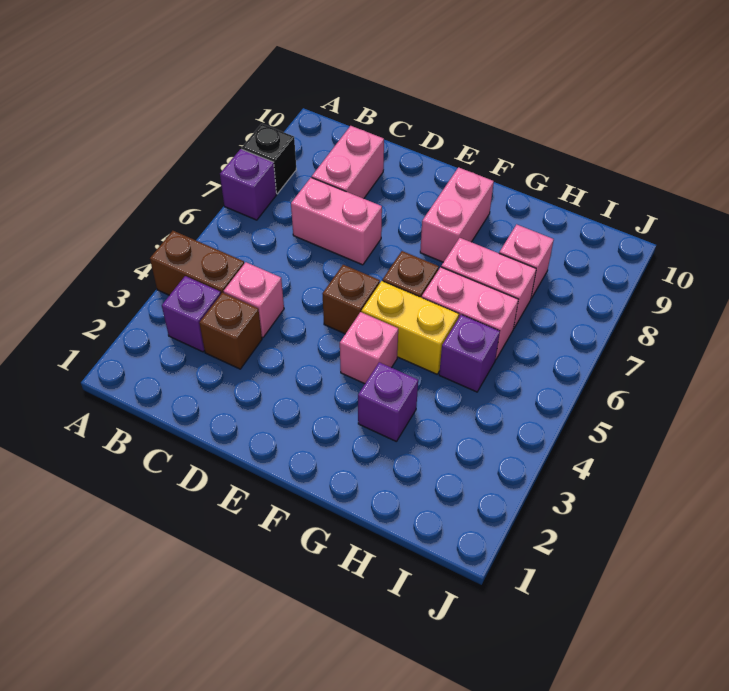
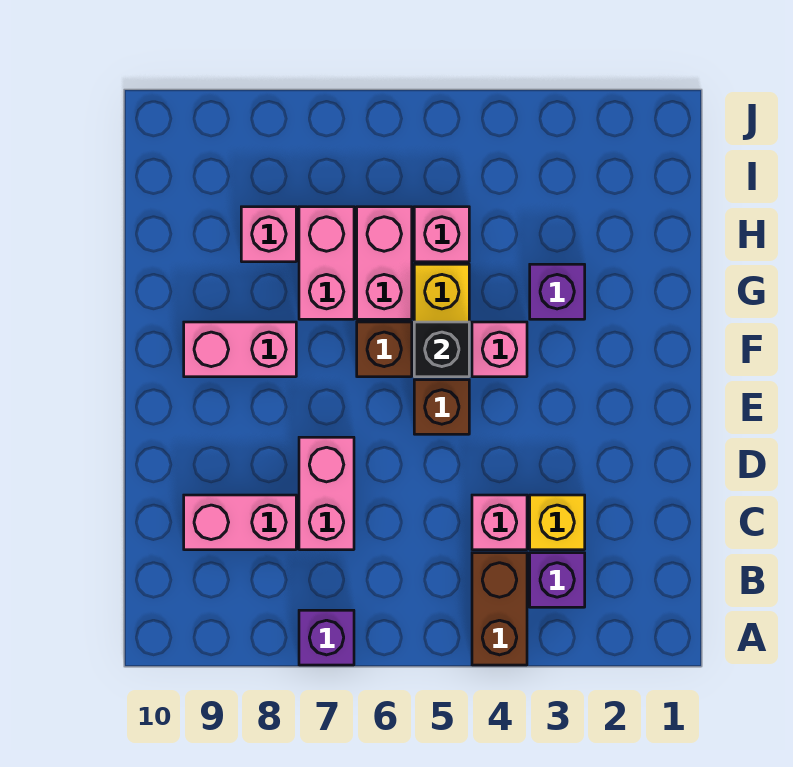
black 1x1 brick [242,124,296,194] -> black 1x1 brick moved to [414,322,469,377]
brown 1x1 brick [199,293,262,369] -> yellow 1x1 brick [530,495,585,550]
purple 1x1 brick [439,315,500,392] -> pink 1x1 brick [414,207,469,262]

